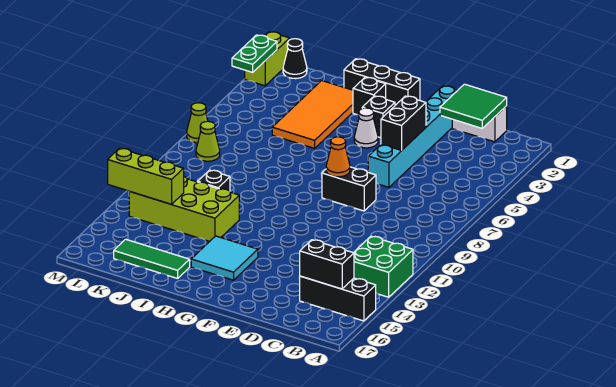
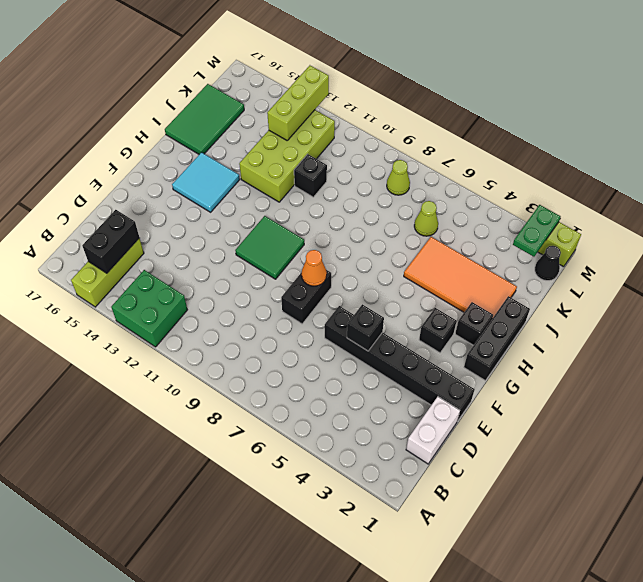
black 1x3 brick [299,276,376,321] -> lime 1x3 brick [71,238,144,307]
green 2x2 tile [440,84,507,128] -> green 2x2 tile moved to [235,216,304,279]
cyan 1x6 brick [368,86,458,187] -> black 1x6 brick [325,306,475,421]
black 1x2 brick [381,96,426,150] -> black 1x1 brick [347,304,384,351]
white 1x1 cone [354,108,378,148] -> none
green 1x3 tile [114,239,190,278] -> green 2x3 tile [165,84,244,154]
green 1x2 plate [232,35,277,72] -> green 1x2 plate turned to [513,205,561,257]
lime 1x1 cone [187,103,208,143] -> lime 1x1 cone moved to [414,201,438,236]

